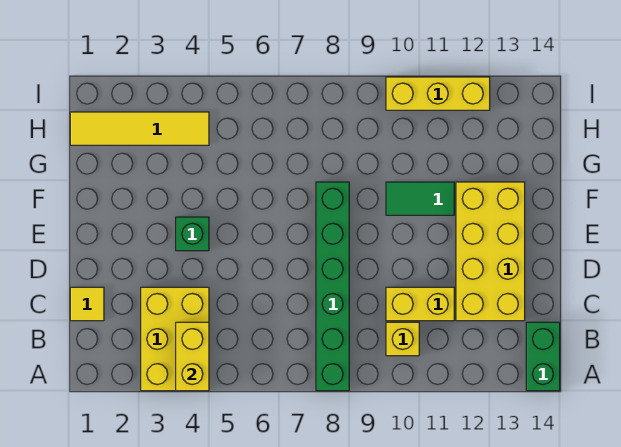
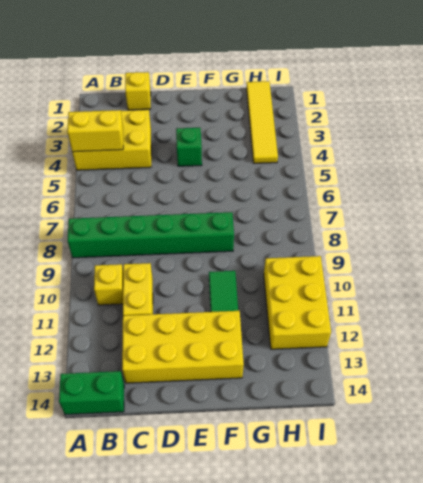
yellow 1x1 tile [70,287,104,321] -> yellow 1x1 brick [125,72,151,110]
yellow 1x3 brick [386,77,490,110] -> yellow 2x3 brick [264,256,331,349]

